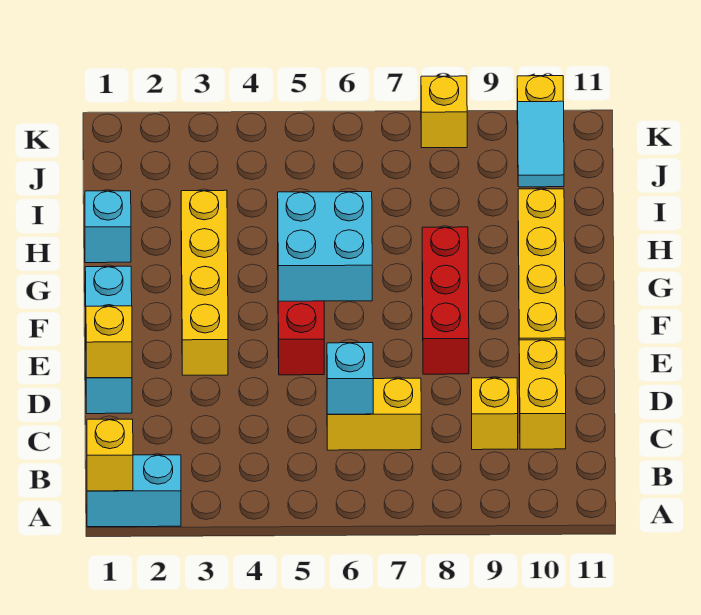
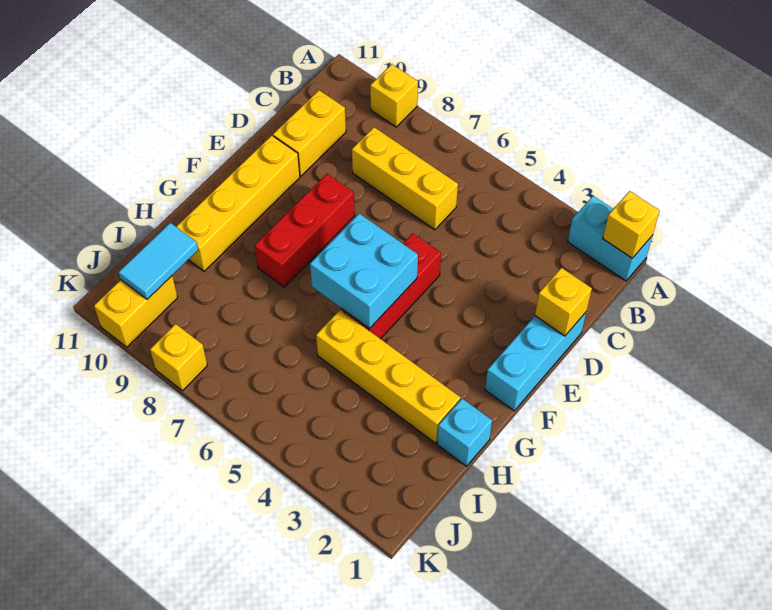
yellow 1x2 brick [327,378,421,450] -> yellow 1x3 brick [352,127,458,230]
cyan 1x1 brick [327,343,373,414] -> none
yellow 1x1 brick [472,378,518,450] -> yellow 1x1 brick moved to [370,64,418,127]
yellow 1x4 brick [181,190,228,375] -> yellow 1x4 brick turned to [316,310,461,443]

